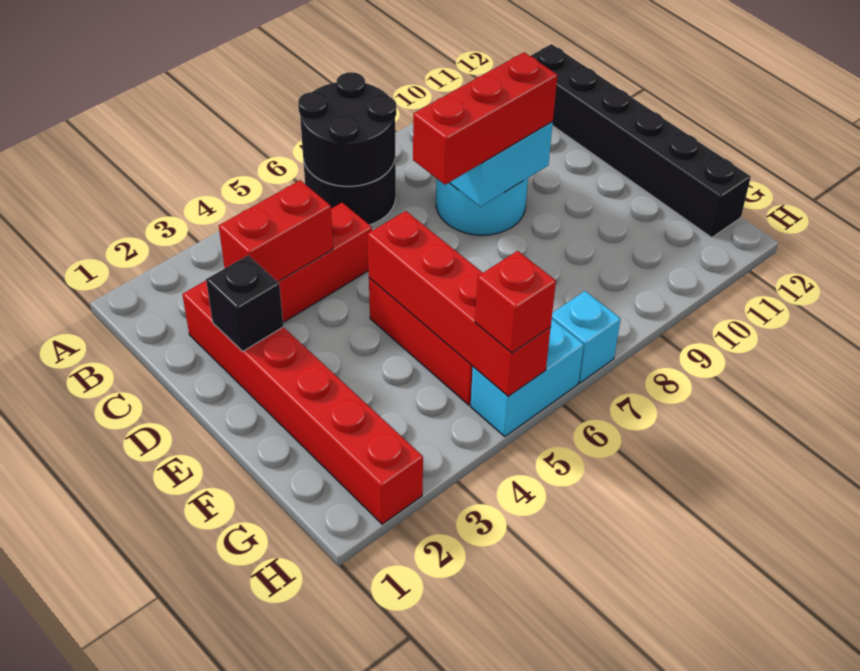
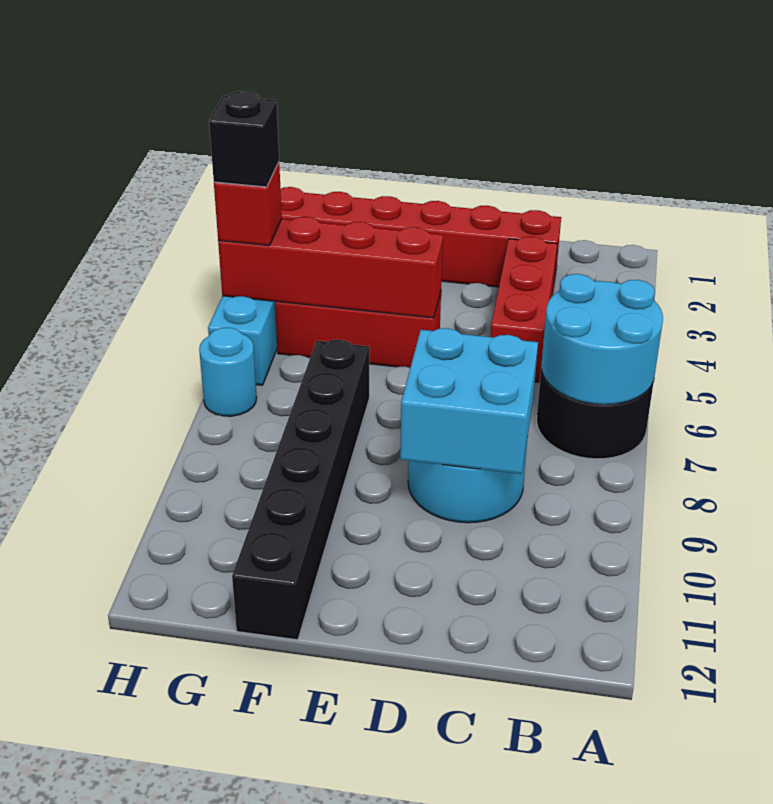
black 2x2 round brick [298,72,396,186] -> cyan 2x2 round brick [541,274,663,405]
black 1x6 brick [531,44,751,238] -> black 1x6 brick turned to [232,340,369,640]
red 1x2 brick [219,180,333,282] -> none
black 1x1 brick [206,255,283,352] -> black 1x1 brick moved to [209,91,279,187]
red 1x3 brick [413,52,557,185] -> none
cyan 1x1 brick [552,291,621,383] -> cyan 1x1 round brick [199,328,257,416]

